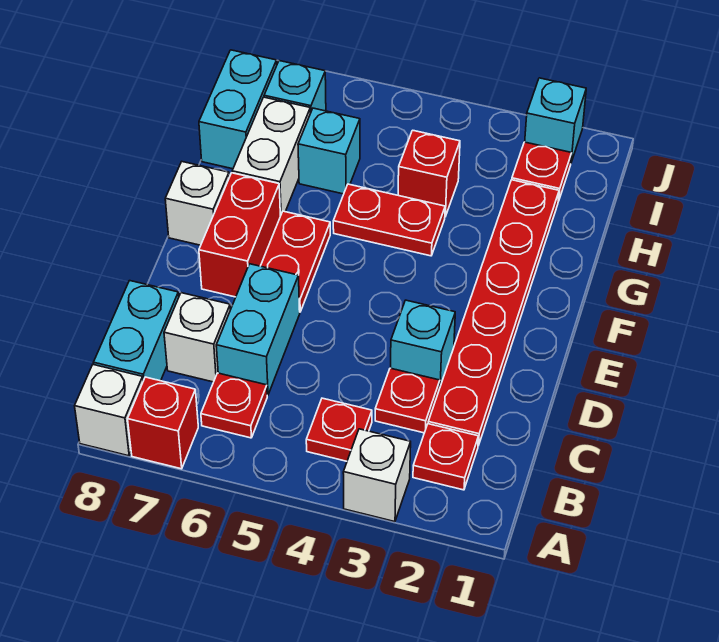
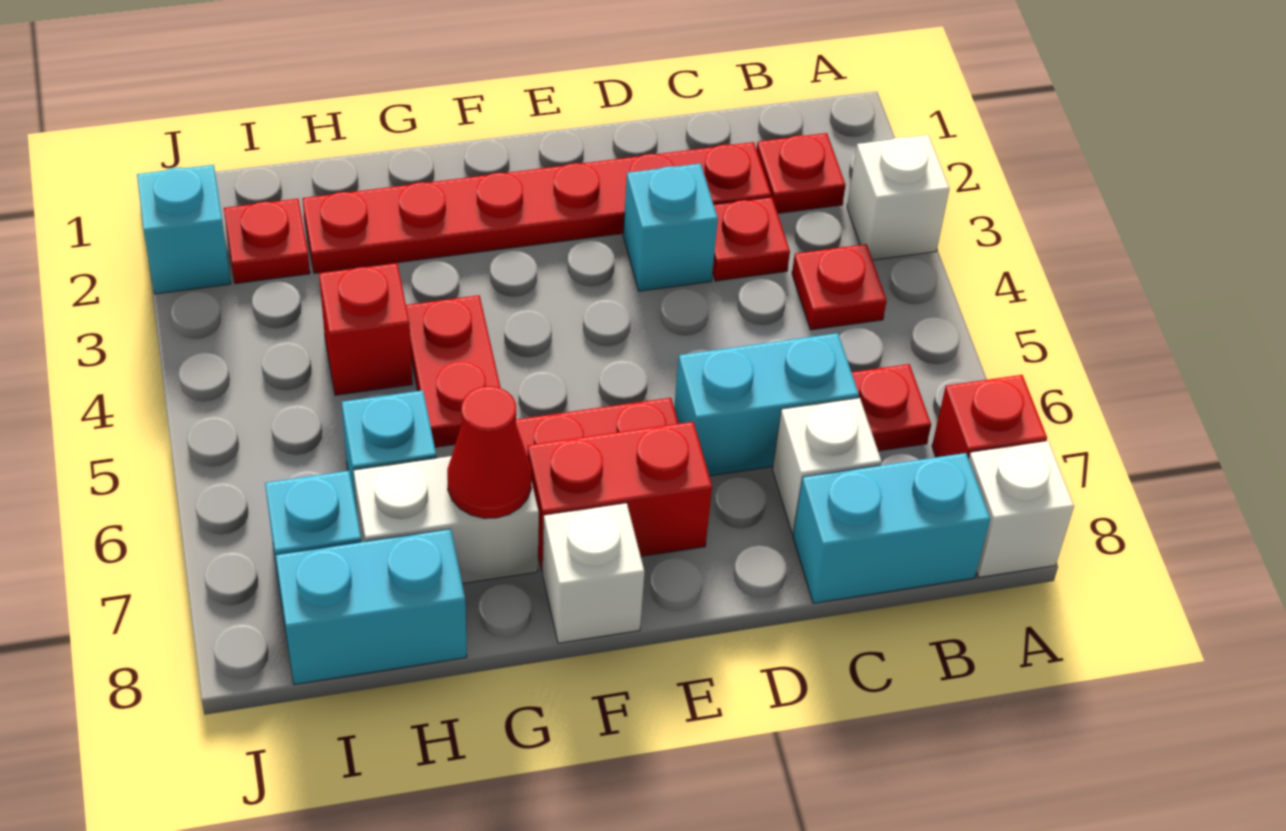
none -> red 1x1 cone [447,386,532,518]

